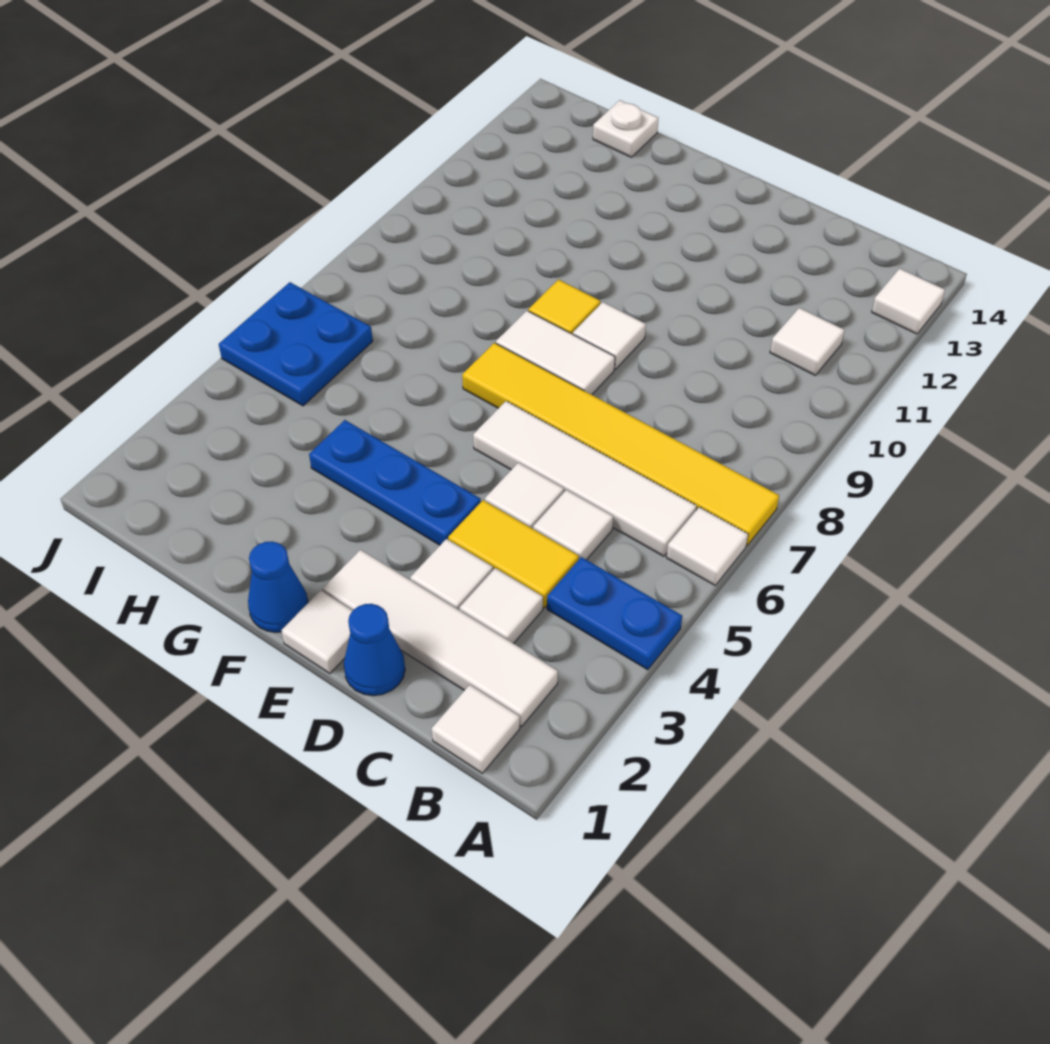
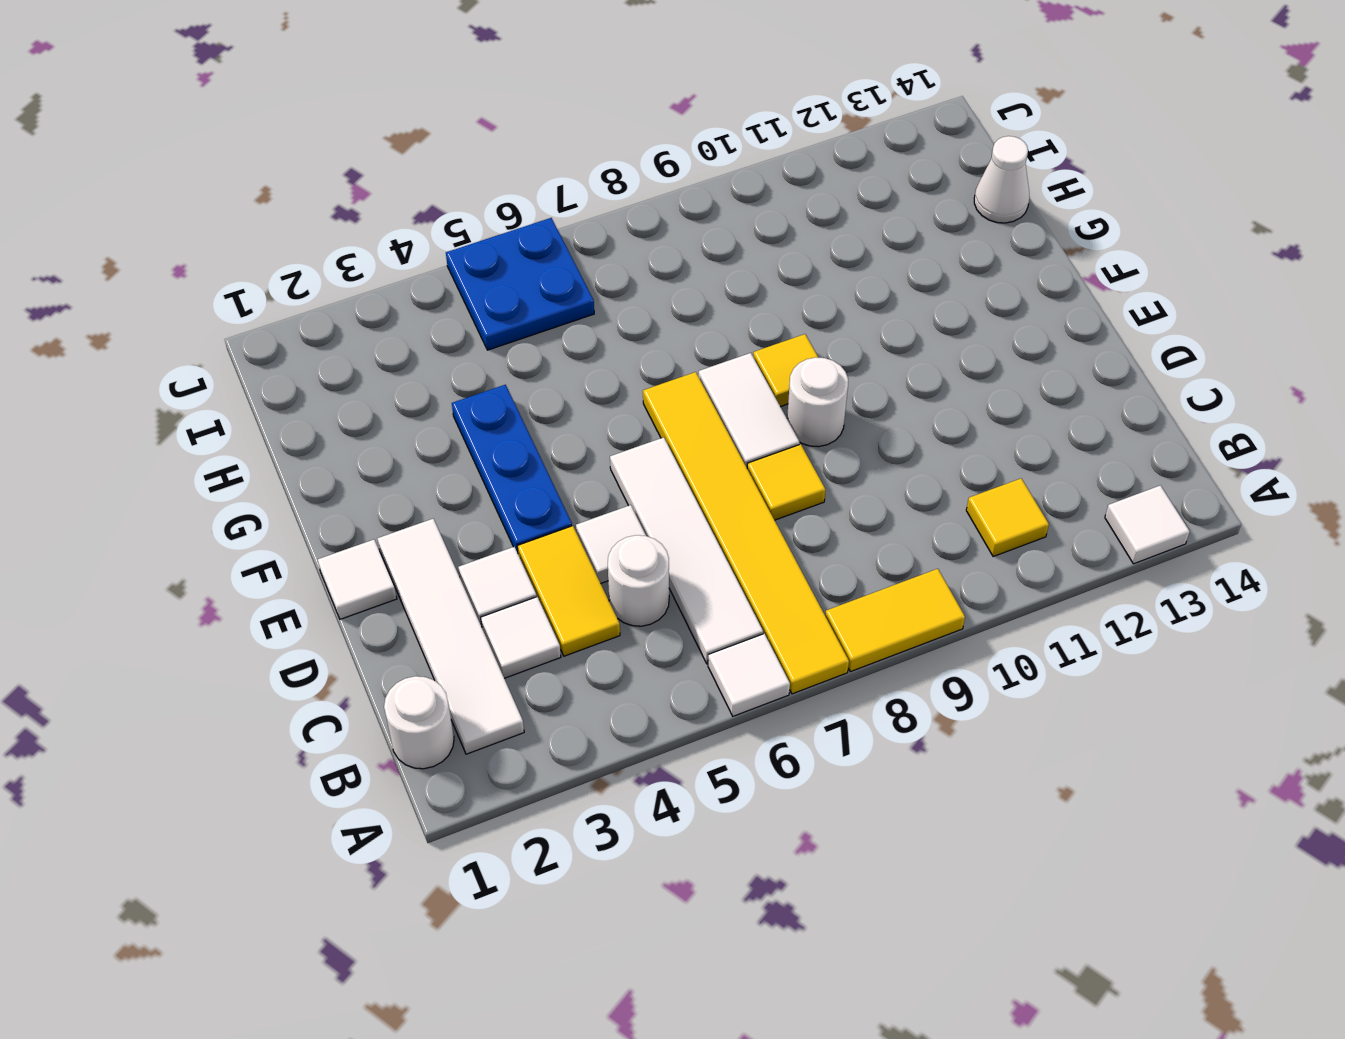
blue 1x2 plate [547,557,682,670] -> none
none -> yellow 1x2 tile [825,569,965,672]
white 1x1 tile [432,685,520,773] -> white 1x1 round brick [384,676,454,769]
white 1x1 tile [770,308,845,375] -> yellow 1x1 tile [966,479,1049,557]
white 1x1 tile [533,490,613,560] -> white 1x1 round brick [608,535,669,626]
blue 1x1 cone [344,604,405,696] -> none
none -> yellow 1x1 tile [747,444,826,520]
white 1x1 tile [573,302,646,369] -> white 1x1 round brick [787,357,848,447]
blue 1x1 cone [248,541,308,632] -> none
white 1x1 plate [593,100,658,157] -> white 1x1 cone [974,136,1029,223]

